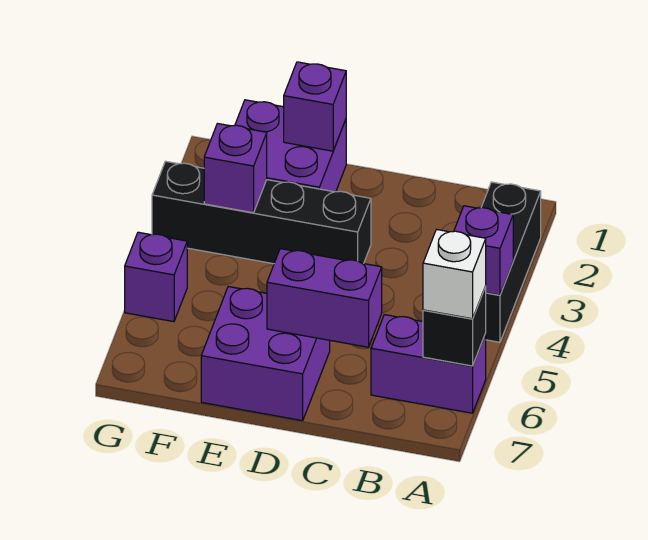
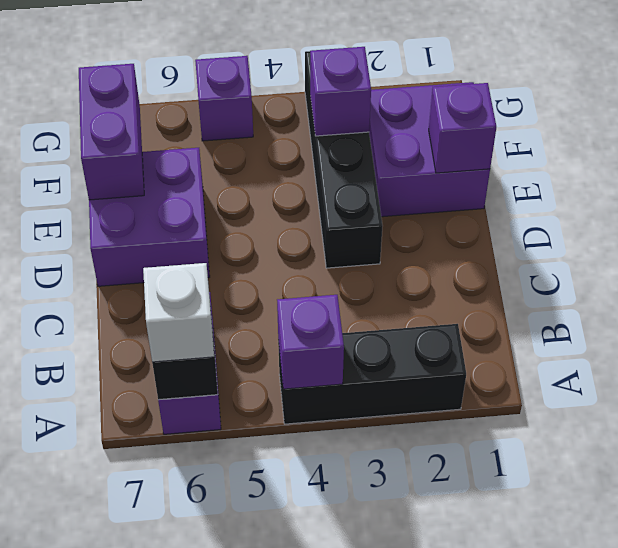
purple 1x2 brick [267,249,382,347] -> purple 1x2 brick moved to [79,64,144,200]

